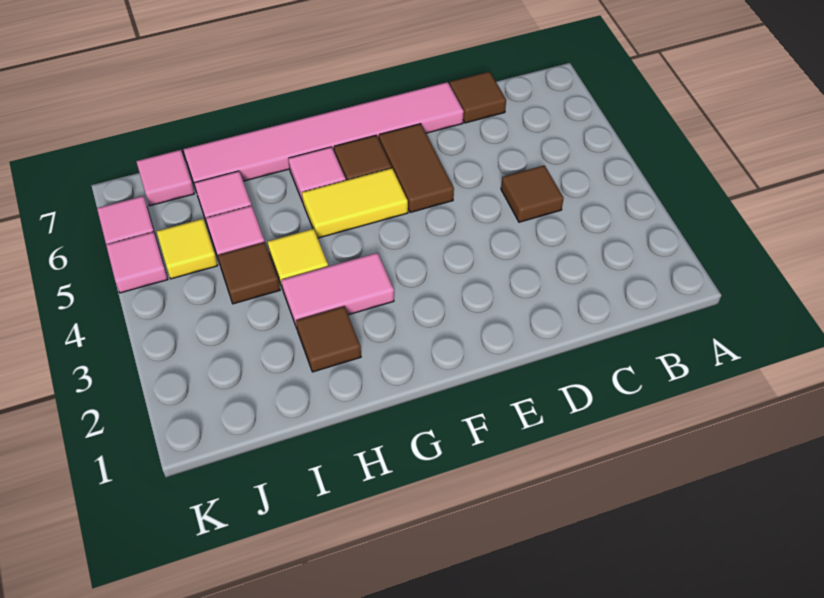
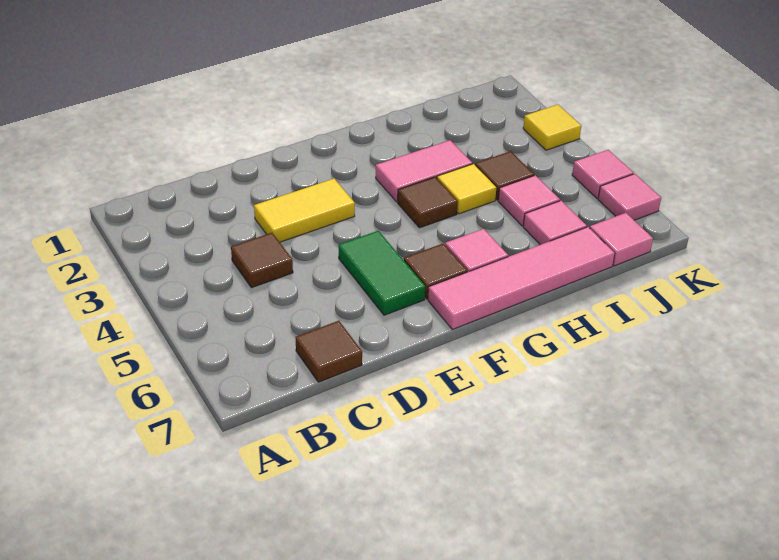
pink 1x6 tile [183,82,464,189] -> pink 1x4 tile [428,227,615,329]
brown 1x2 tile [379,124,454,213] -> green 1x2 tile [339,231,425,315]
yellow 1x2 tile [302,168,408,238] -> yellow 1x2 tile moved to [254,179,355,242]
brown 1x1 tile [296,306,361,372] -> brown 1x1 tile moved to [398,177,458,228]
yellow 1x1 tile [156,219,218,279] -> yellow 1x1 tile moved to [523,105,581,150]

